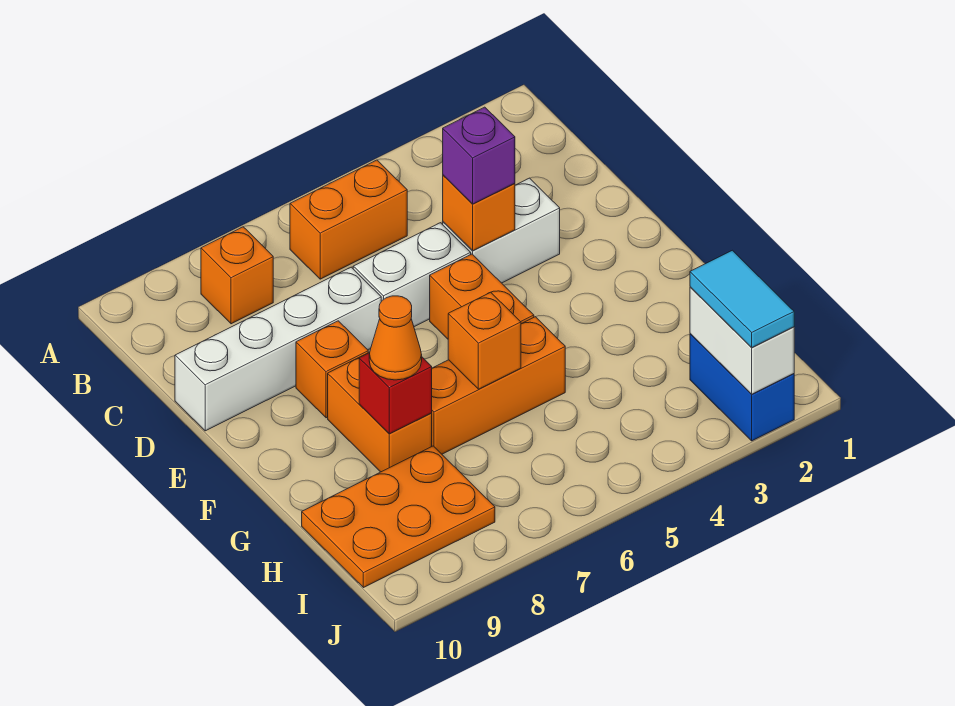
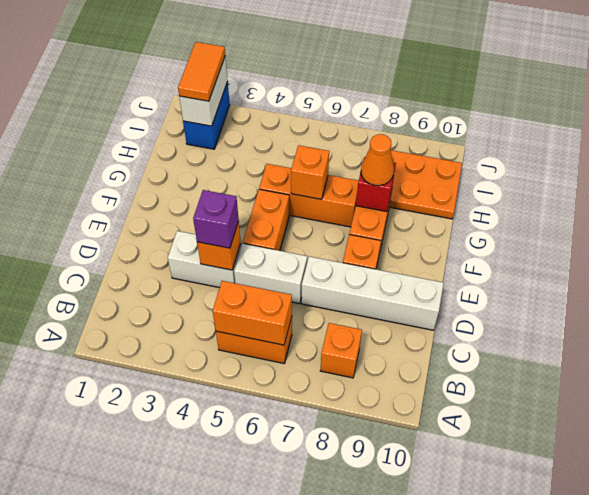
none -> orange 1x2 brick [213,281,292,345]
cyan 1x2 tile [690,250,794,348] -> orange 1x2 tile [178,42,225,101]

